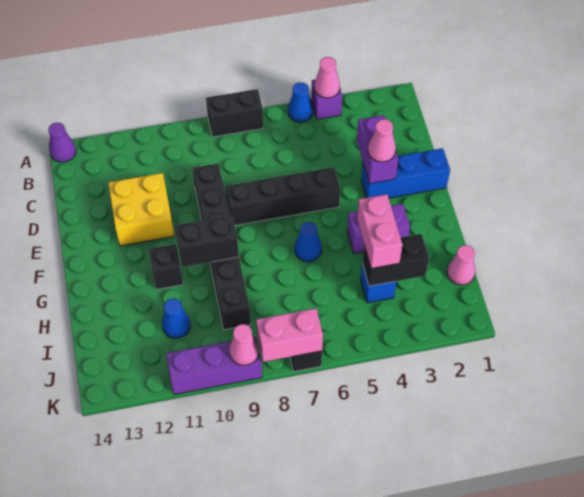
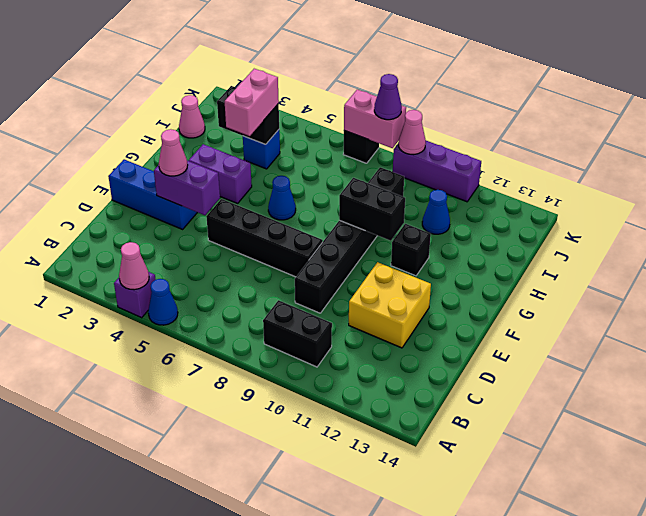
black 1x2 brick [206,89,263,137] -> black 1x2 brick moved to [263,300,332,367]
purple 1x1 cone [48,123,76,162] -> purple 1x1 cone moved to [374,74,402,120]
purple 1x2 brick [357,115,398,183] -> purple 1x2 brick turned to [154,161,220,215]

